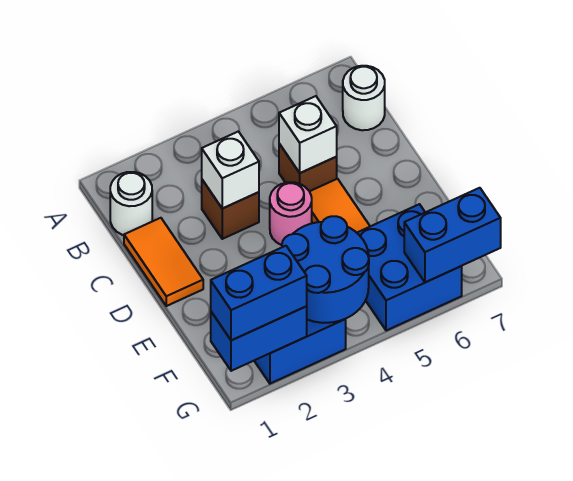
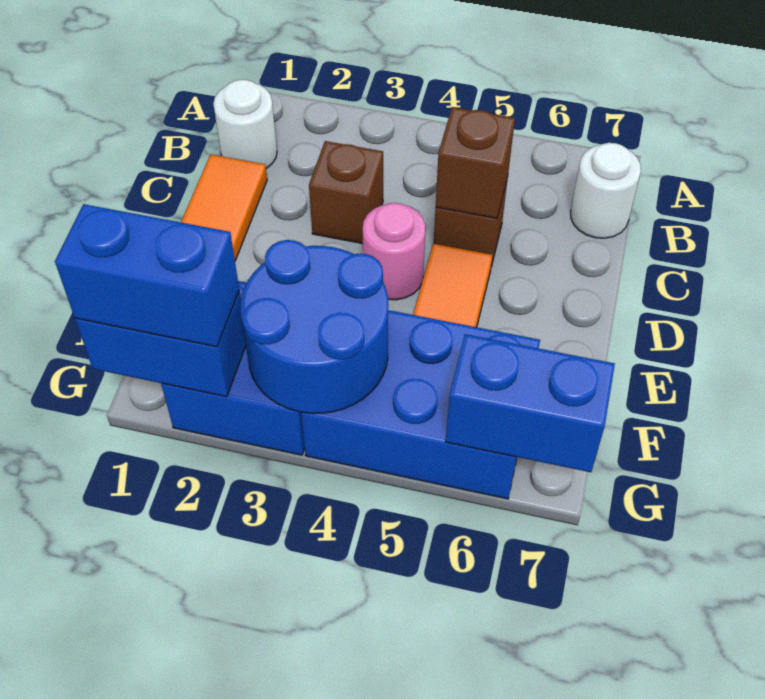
white 1x1 brick [202,131,259,208] -> none
white 1x1 brick [279,96,337,173] -> brown 1x1 brick [436,107,515,218]
blue 2x2 brick [357,204,462,331] -> blue 2x3 brick [301,310,540,499]

